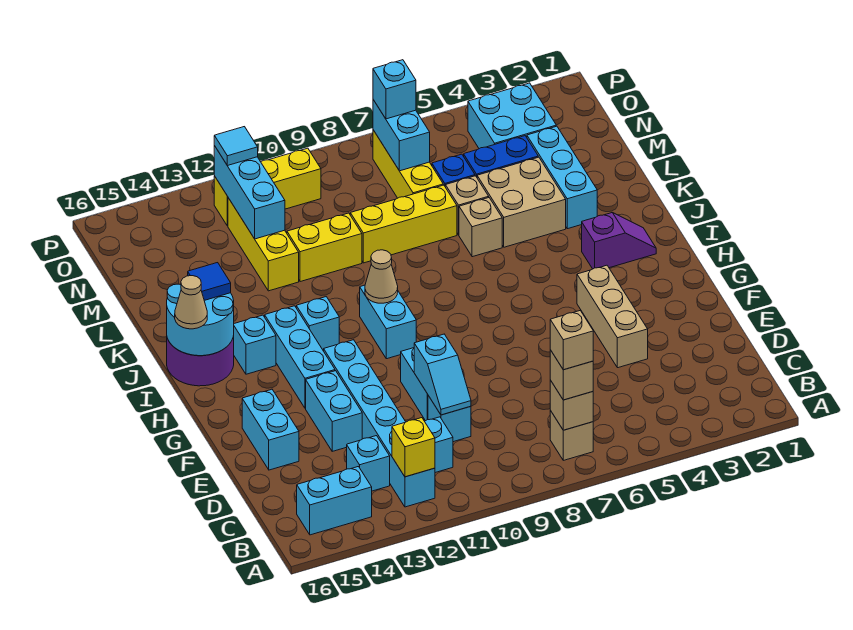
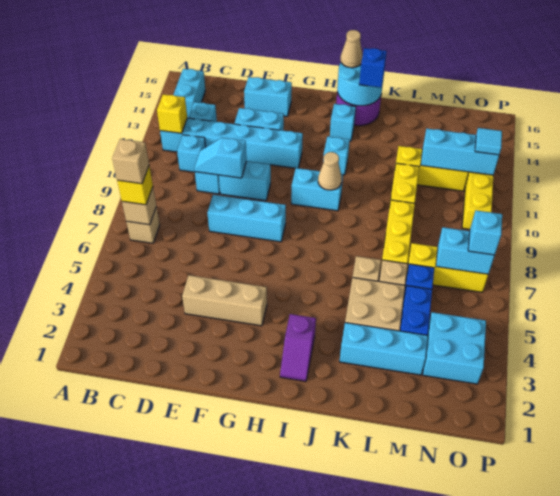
tan 1x1 brick [550,350,593,400] -> yellow 1x1 brick [117,167,153,205]
cyan 1x3 brick [265,306,335,408] -> cyan 1x3 brick moved to [207,195,286,242]
blue 1x1 tile [188,263,231,300] -> blue 1x1 brick [359,48,387,87]

